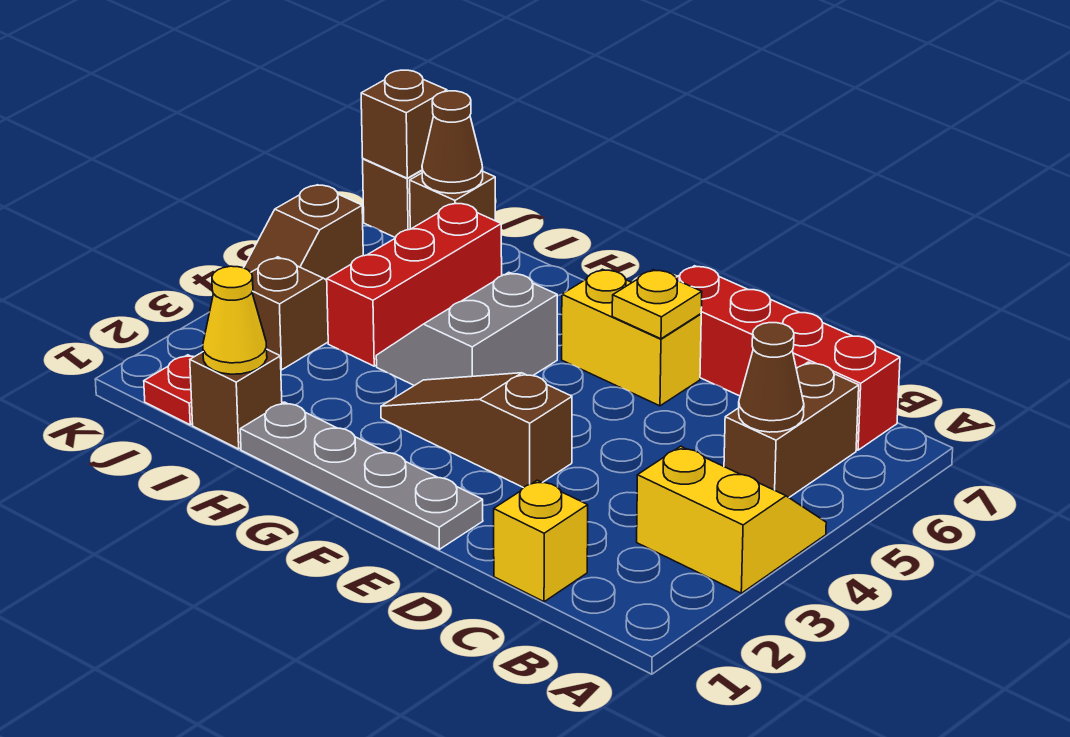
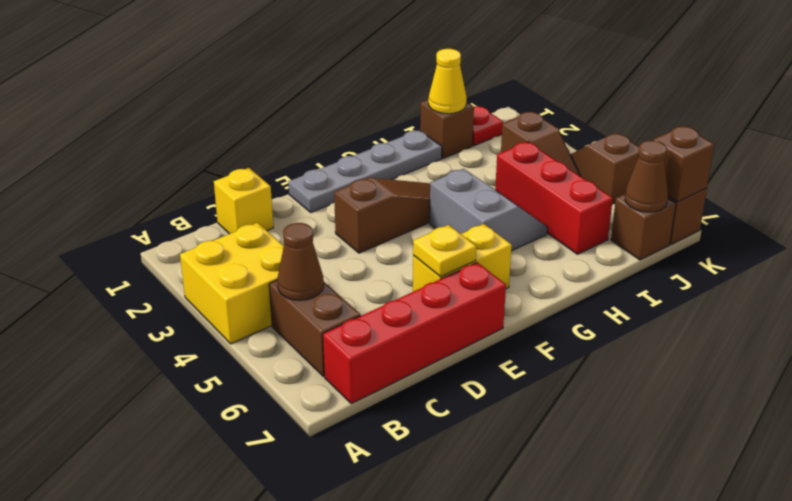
yellow 2x2 slope [637,446,826,593] -> yellow 2x2 brick [180,223,284,344]

